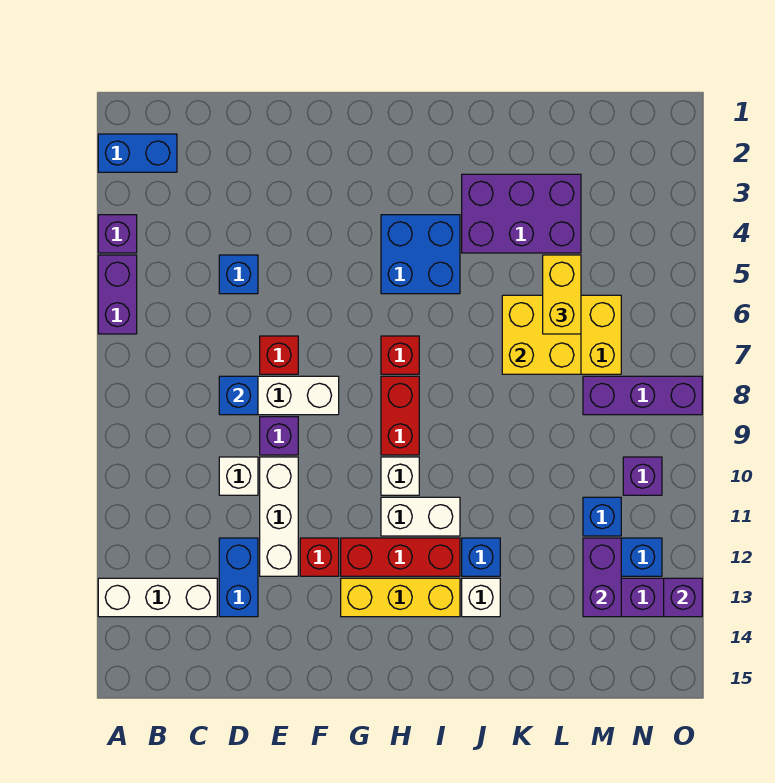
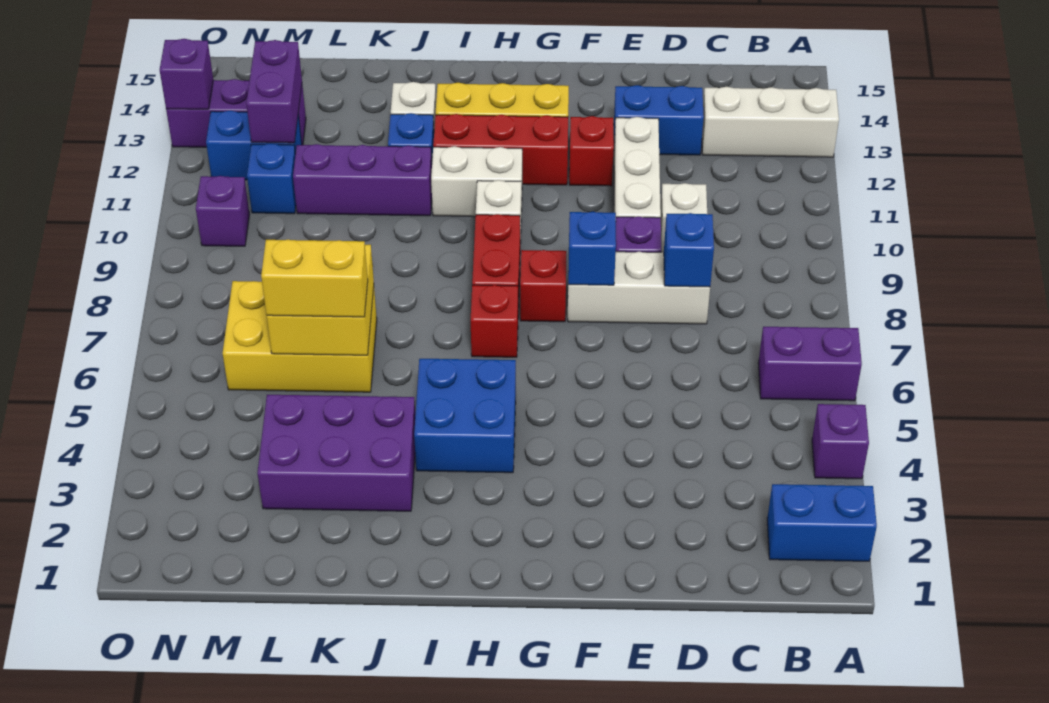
purple 1x2 brick [98,255,137,334] -> purple 1x2 brick turned to [758,327,862,401]
blue 1x1 brick [219,255,258,294] -> blue 1x1 brick moved to [568,212,616,285]
blue 1x2 brick [219,538,258,617] -> blue 1x2 brick turned to [614,85,704,155]
red 1x1 brick [260,336,298,374] -> red 1x1 brick moved to [520,250,566,322]
yellow 1x2 brick [543,255,581,334] -> yellow 1x2 brick turned to [261,239,368,317]
purple 1x3 brick [583,376,702,415] -> purple 1x3 brick moved to [293,144,432,216]

